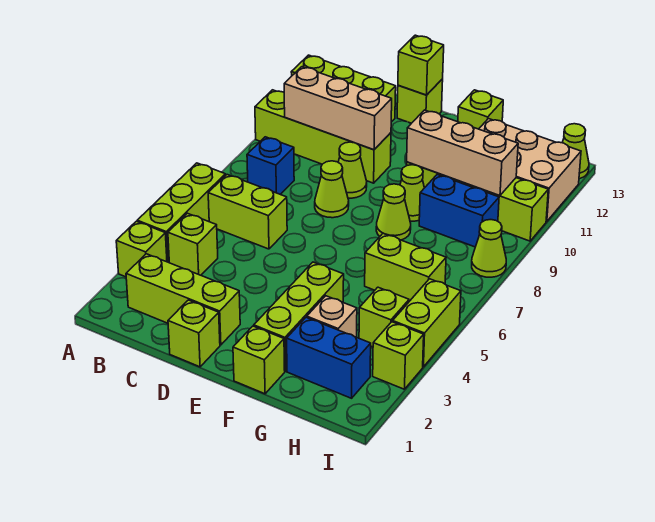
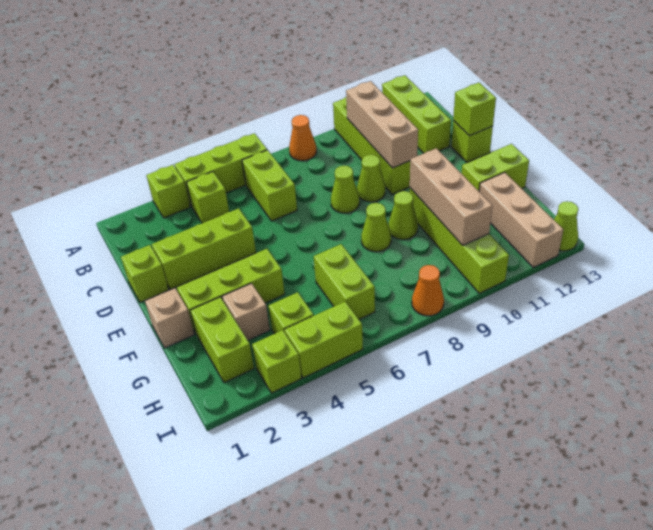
none -> orange 1x1 cone [289,115,317,161]
lime 1x3 brick [126,254,240,345] -> lime 1x3 brick turned to [152,208,256,290]
blue 1x1 brick [247,137,294,194] -> none
lime 1x1 brick [233,326,285,394] -> tan 1x1 brick [145,288,194,348]
lime 1x1 brick [458,90,503,129] -> lime 1x2 brick [462,144,529,191]
blue 1x2 brick [287,317,371,398] -> lime 1x2 brick [190,297,254,383]
blue 1x2 brick [419,175,499,247] -> none
tan 2x3 brick [479,119,581,222] -> tan 1x3 brick [479,172,563,268]
lime 1x1 cone [472,220,506,277] -> orange 1x1 cone [412,265,444,316]

